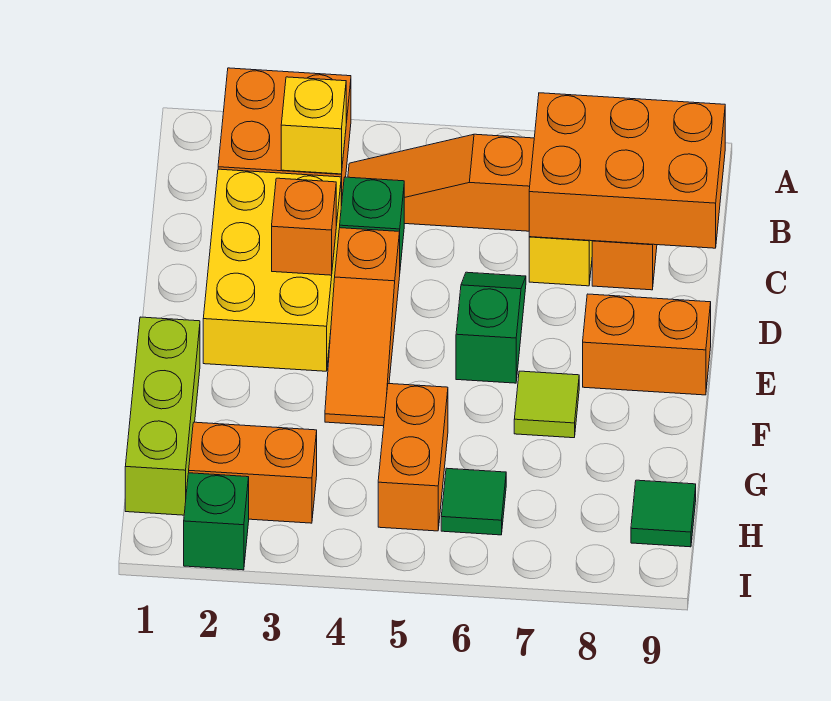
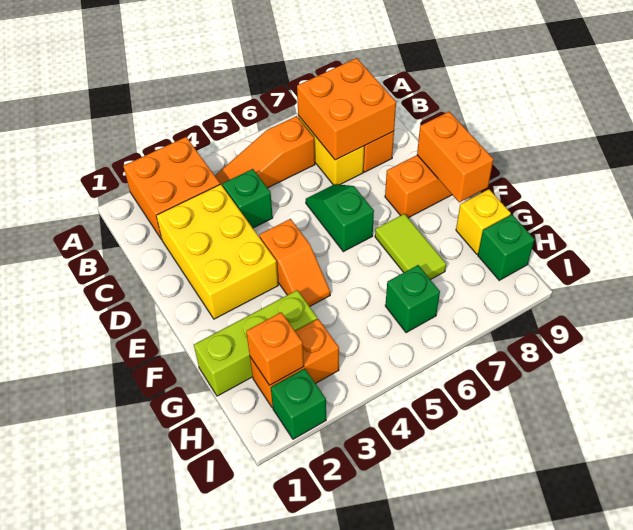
yellow 1x1 brick [281,77,346,174] -> yellow 1x1 brick moved to [456,189,511,254]
orange 2x3 brick [529,93,725,248] -> orange 2x2 brick [297,58,396,160]
orange 1x1 brick [272,178,336,275] -> orange 1x1 brick moved to [246,312,304,385]
orange 1x3 slope [325,228,400,426] -> orange 1x2 slope [259,219,330,307]
lime 1x3 brick [125,317,200,515] -> lime 1x3 brick turned to [194,290,317,396]
lime 1x1 tile [514,371,579,438] -> lime 1x2 tile [375,214,446,280]
orange 1x2 brick [378,384,448,531] -> orange 1x2 brick moved to [417,112,494,202]
green 1x1 tile [441,468,506,535] -> green 1x1 brick [385,265,440,333]
green 1x1 tile [631,480,696,547] -> green 1x1 brick [478,215,535,280]

